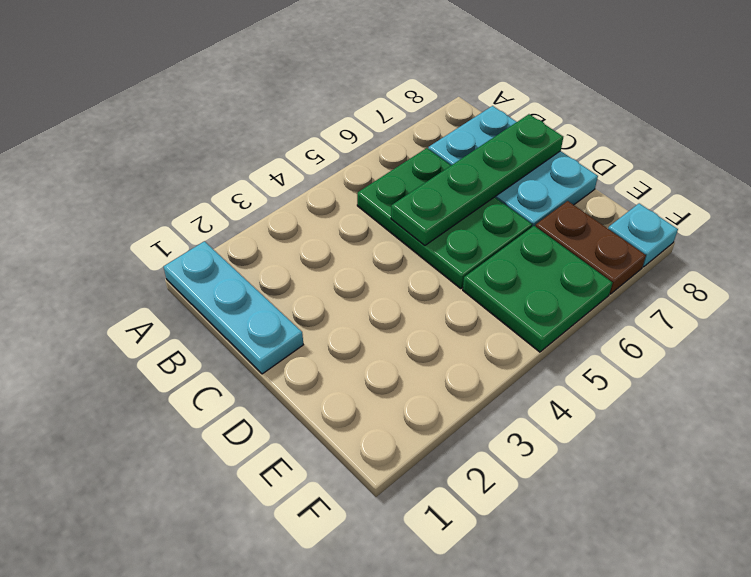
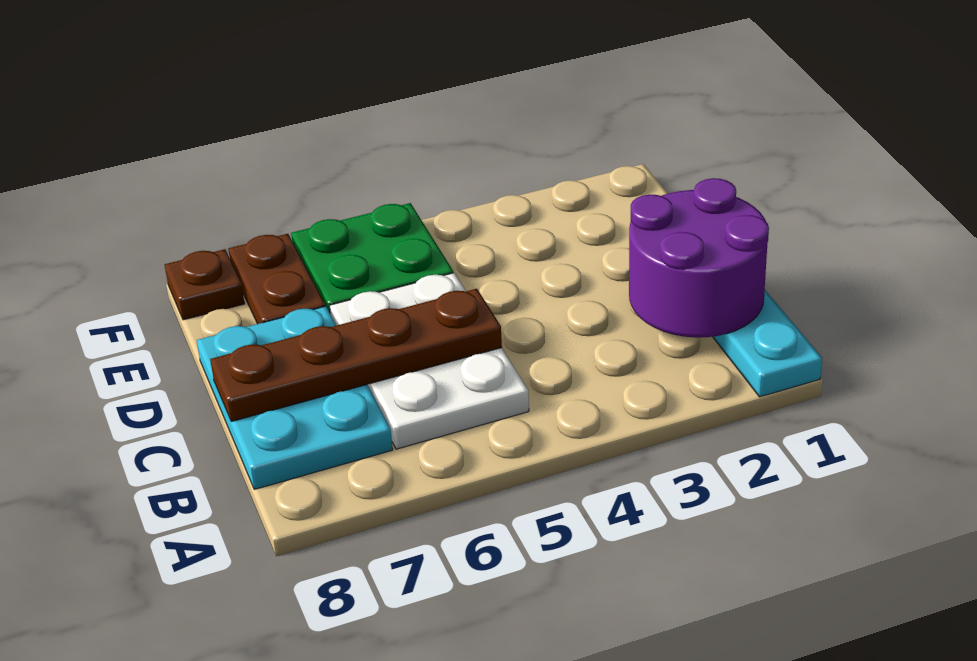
none -> purple 2x2 round brick [629,178,769,338]
green 2x3 plate [357,148,532,289] -> white 2x3 plate [330,273,529,449]
green 1x4 plate [391,114,563,245] -> brown 1x4 plate [210,289,502,421]
cyan 1x1 plate [608,203,678,267] -> brown 1x1 plate [165,249,245,320]

